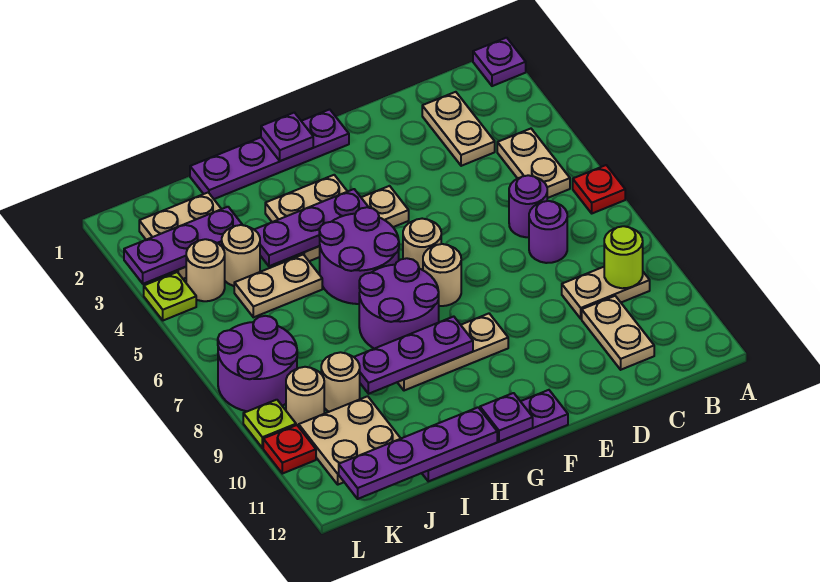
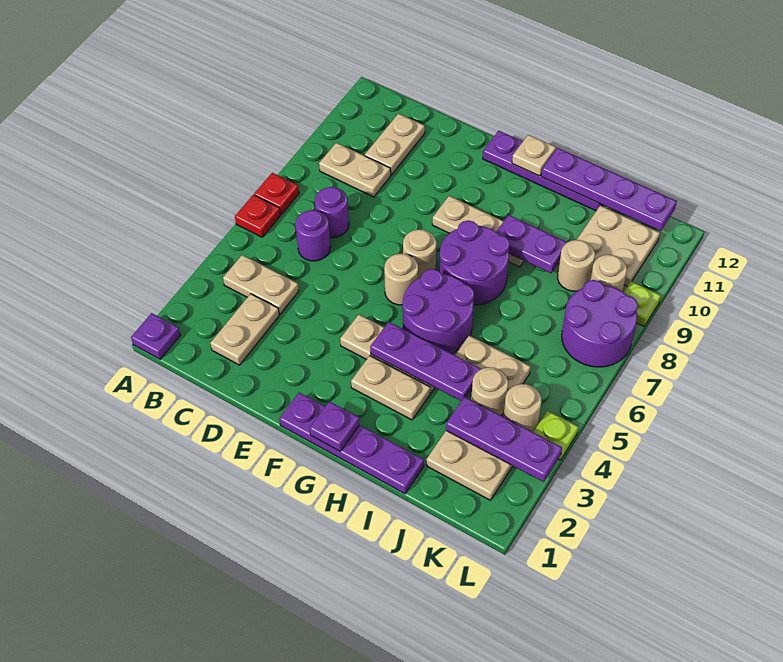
tan 1x2 plate [497,129,570,198] -> tan 1x2 plate turned to [223,255,299,314]
lime 1x1 round brick [604,226,643,288] -> none
purple 1x3 plate [354,317,473,394] -> purple 1x2 plate [496,215,567,273]
purple 1x1 plate [480,393,533,442] -> tan 1x1 plate [512,135,556,176]
red 1x1 plate [263,425,316,474] -> red 1x1 plate moved to [254,173,299,214]

